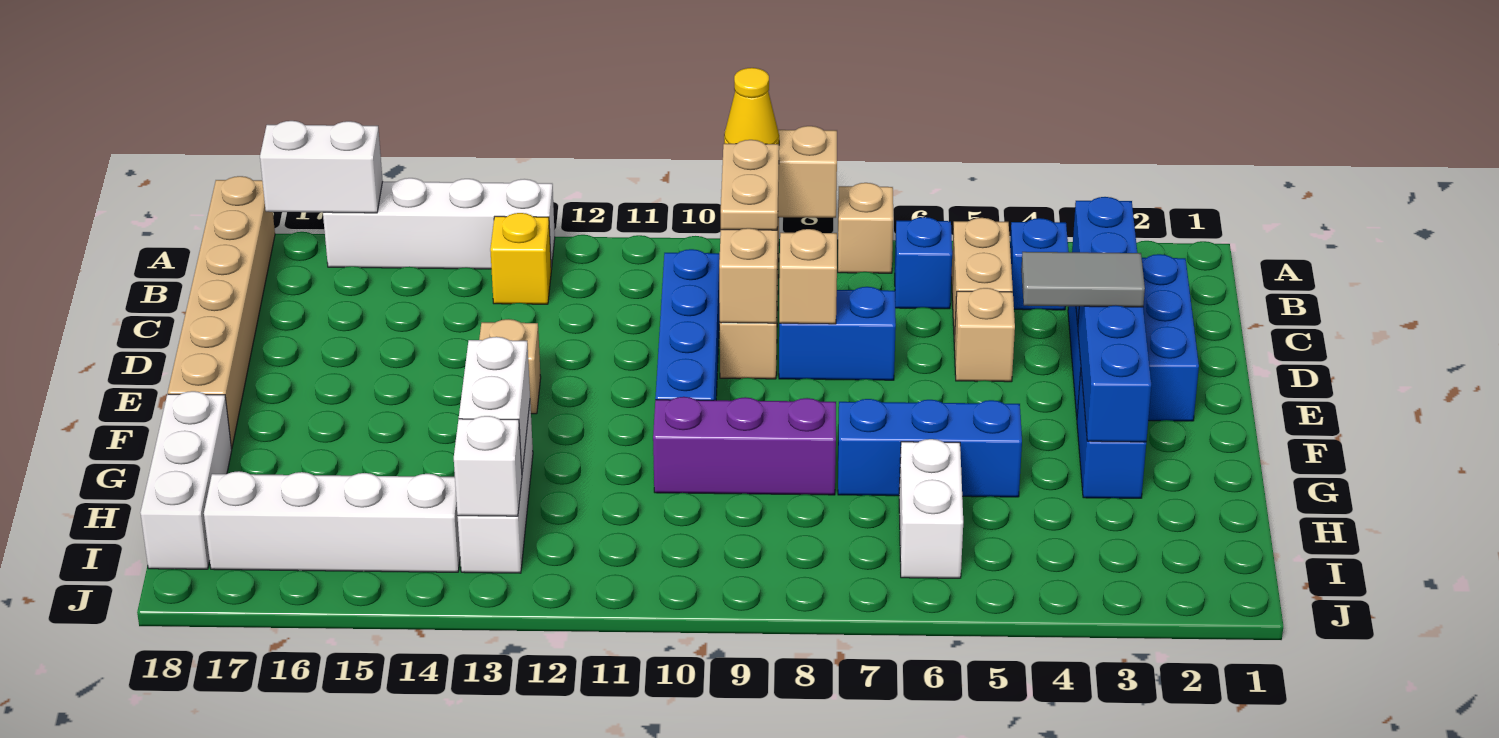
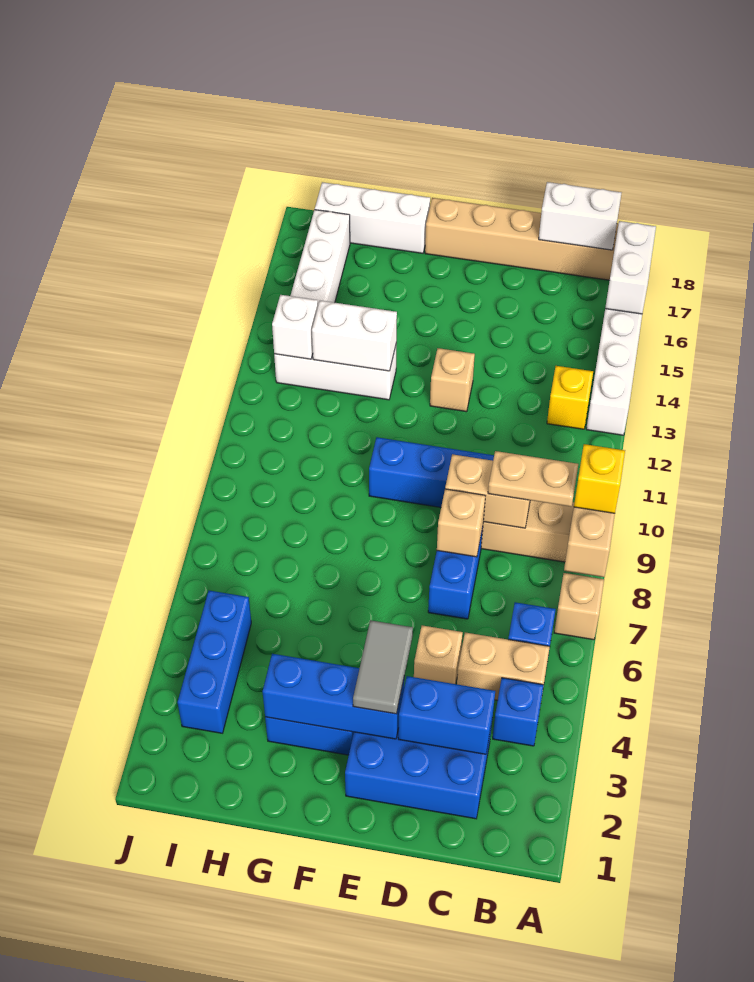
yellow 1x1 cone [724,68,779,144] -> yellow 1x1 brick [574,444,625,513]
blue 1x3 brick [838,399,1022,497] -> blue 1x3 brick moved to [177,591,251,733]
purple 1x3 brick [653,397,836,495] -> none
white 1x2 brick [899,439,963,578] -> white 1x2 brick moved to [539,182,621,250]

